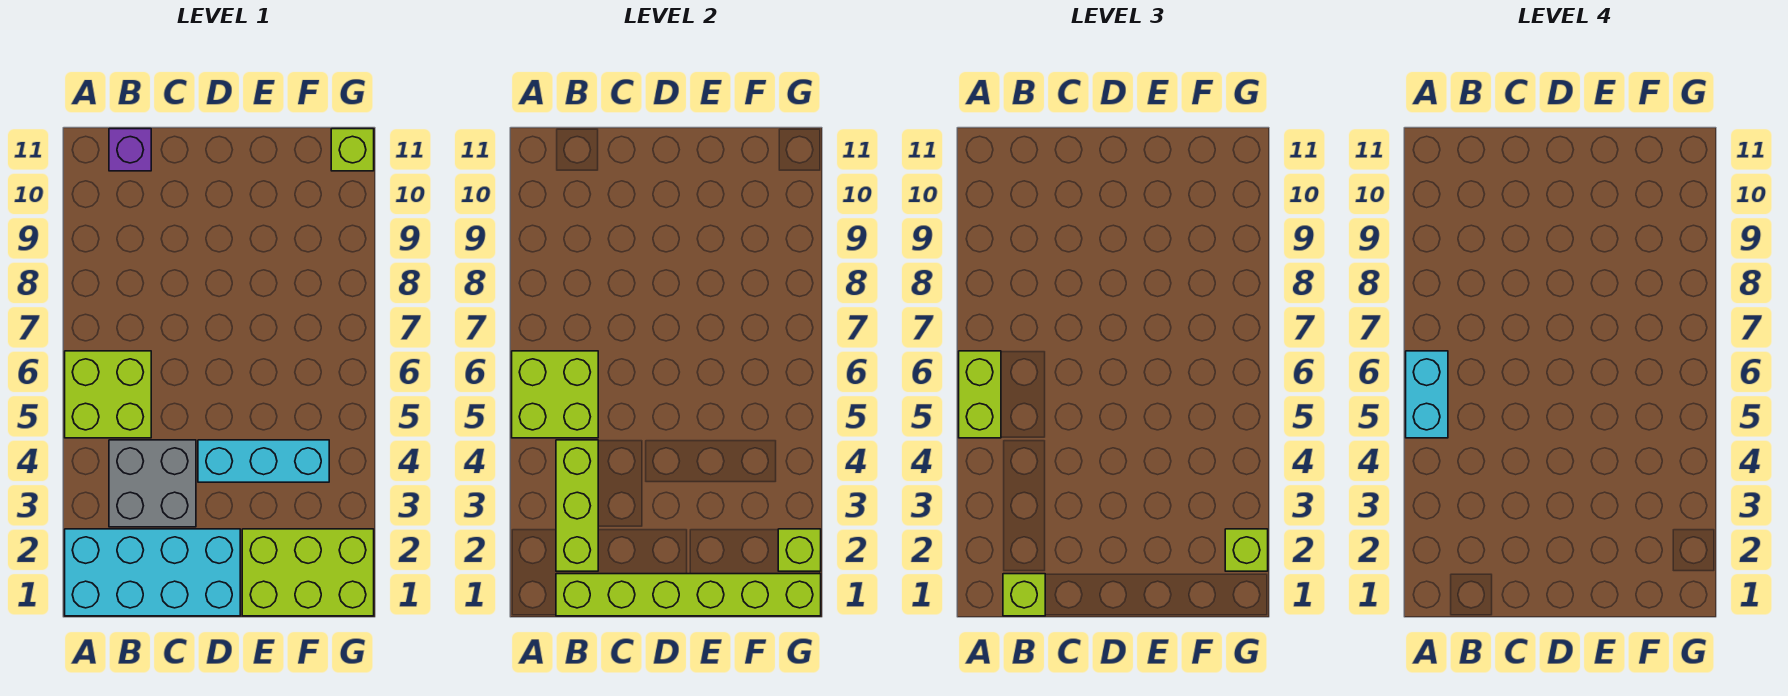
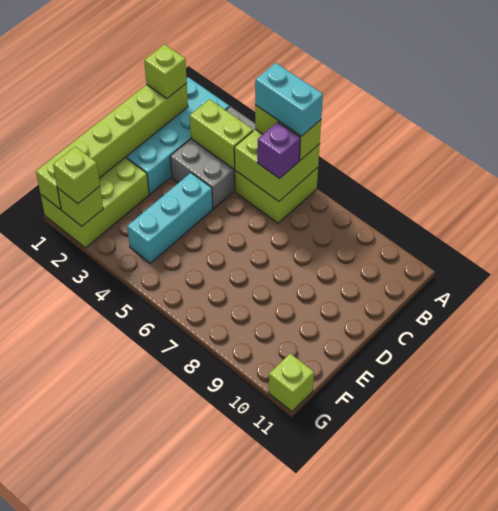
lime 1x3 brick [556,440,598,571] -> lime 1x2 brick [190,99,253,169]
grey 2x2 brick [109,440,196,527] -> grey 2x3 brick [170,107,255,209]
purple 1x1 brick [109,129,151,171] -> purple 1x1 brick moved to [257,122,300,179]

